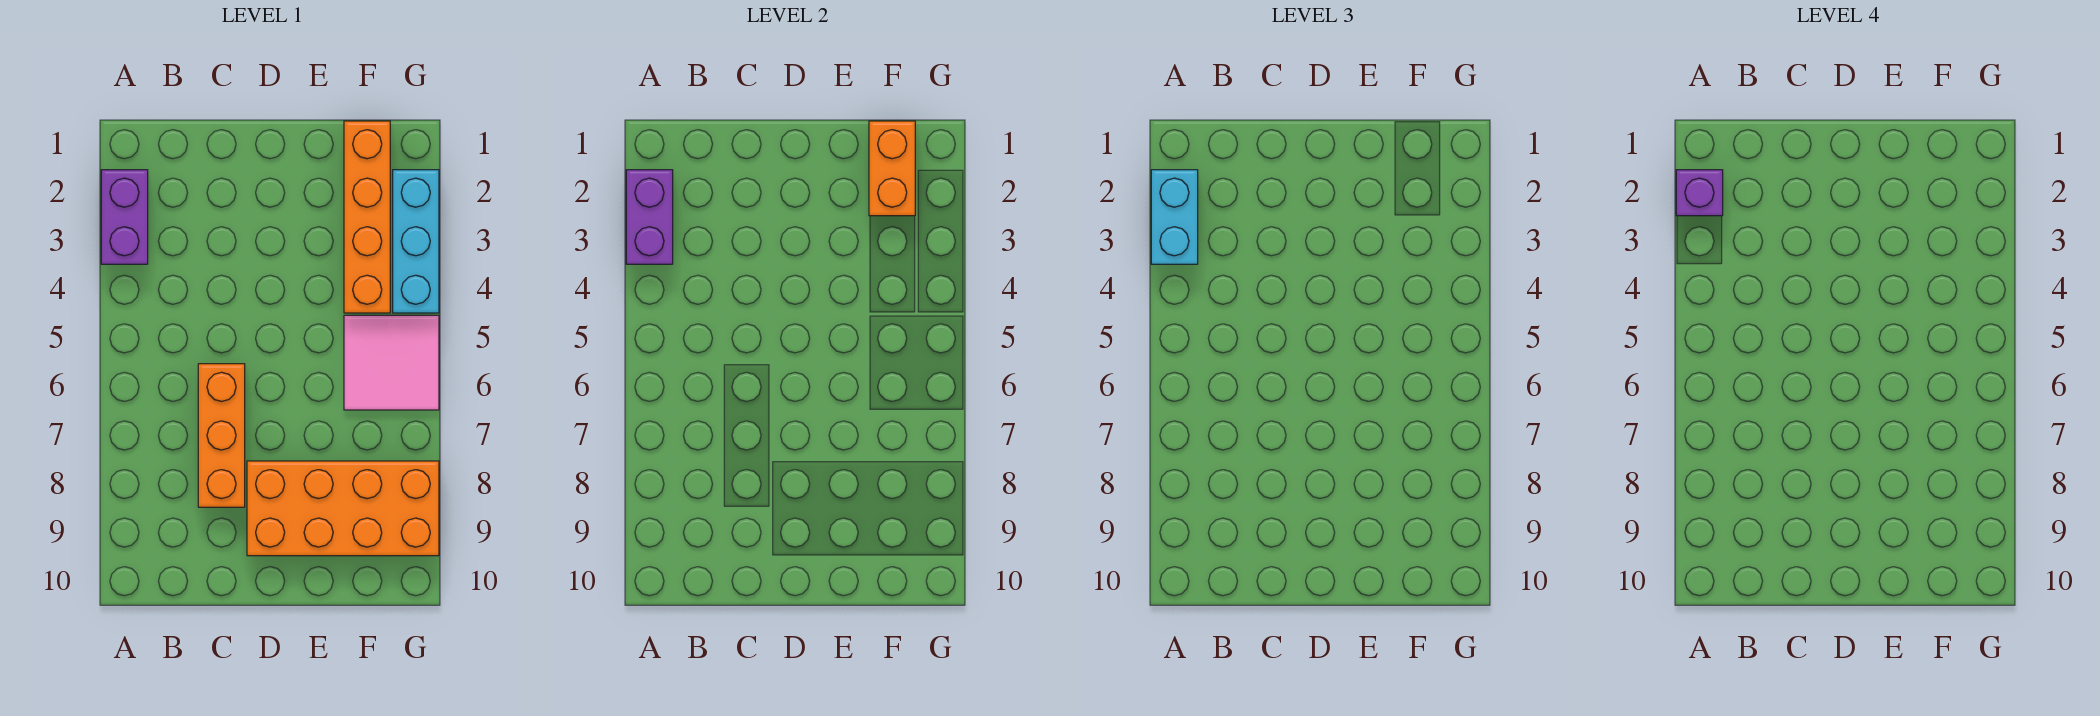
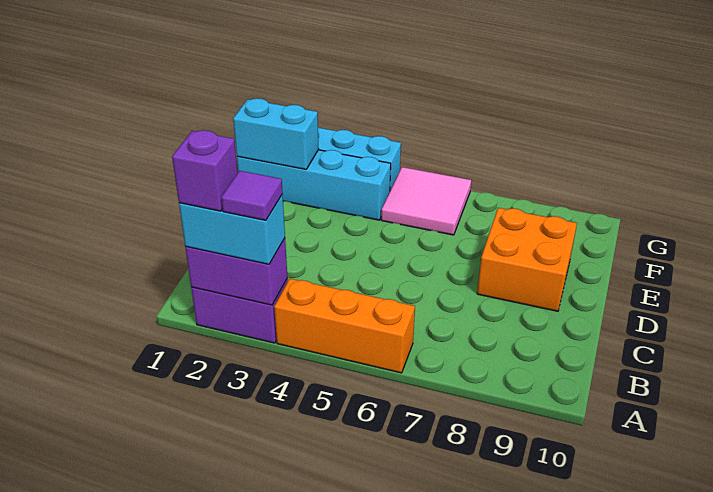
none -> purple 1x1 tile [221,171,283,220]
orange 1x3 brick [198,364,245,507] -> orange 1x3 brick moved to [274,279,415,373]
orange 2x4 brick [247,461,439,556] -> orange 2x2 brick [477,208,577,311]
orange 1x4 brick [344,121,390,313] -> cyan 1x4 brick [237,150,391,220]
orange 1x2 brick [869,121,915,216] -> cyan 1x2 brick [233,98,319,169]

